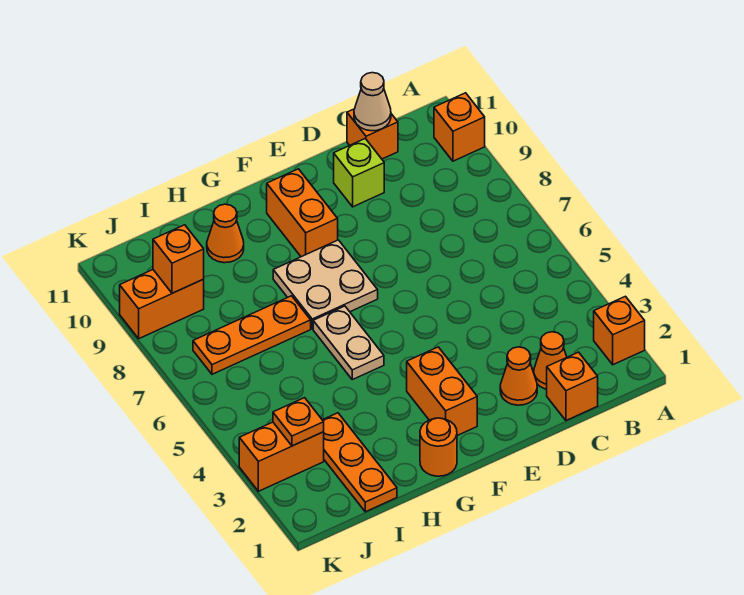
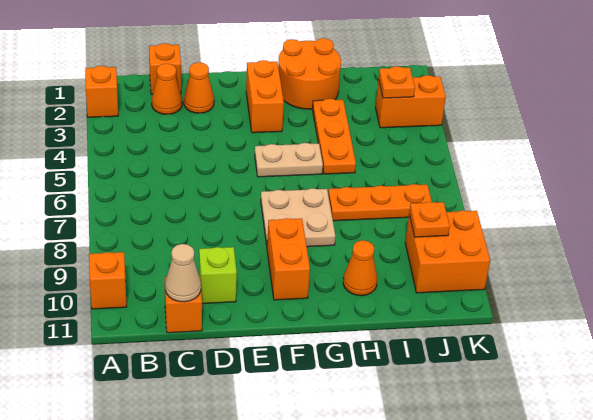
orange 1x1 round brick [420,418,457,476] -> orange 2x2 round brick [278,38,341,109]
tan 1x2 plate [313,306,384,380] -> tan 1x2 plate turned to [255,143,323,177]
orange 1x3 plate [323,413,397,512] -> orange 1x3 plate moved to [313,99,356,174]
orange 1x2 brick [120,270,204,339] -> orange 2x2 brick [405,210,490,293]
orange 1x1 brick [153,225,204,293] -> orange 1x1 plate [409,202,450,237]

